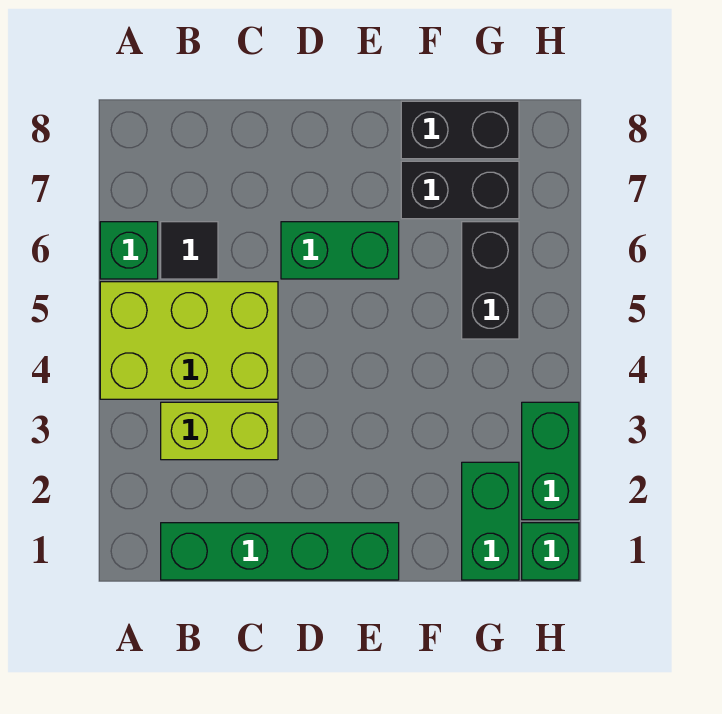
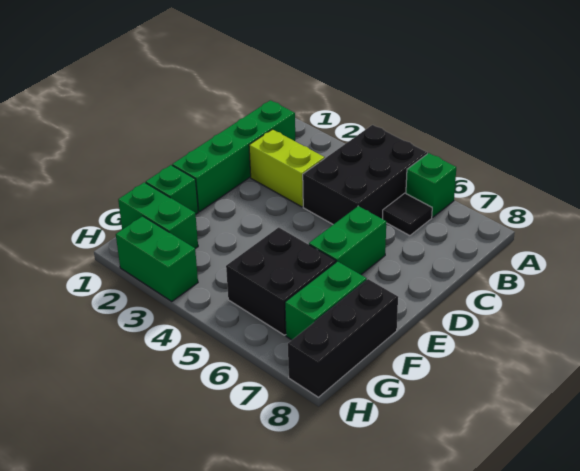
lime 2x3 brick [100,282,278,399] -> black 2x3 brick [303,125,427,225]
lime 1x2 brick [161,402,278,460] -> lime 1x2 brick turned to [249,129,325,207]
black 1x2 brick [401,161,519,219] -> green 1x2 brick [285,261,367,340]
black 1x2 brick [401,101,519,159] -> black 1x3 brick [288,279,398,397]
black 1x2 brick [462,222,519,339] -> black 2x2 brick [226,227,336,335]
green 1x1 brick [522,523,579,580] -> green 1x1 brick moved to [146,165,198,214]

